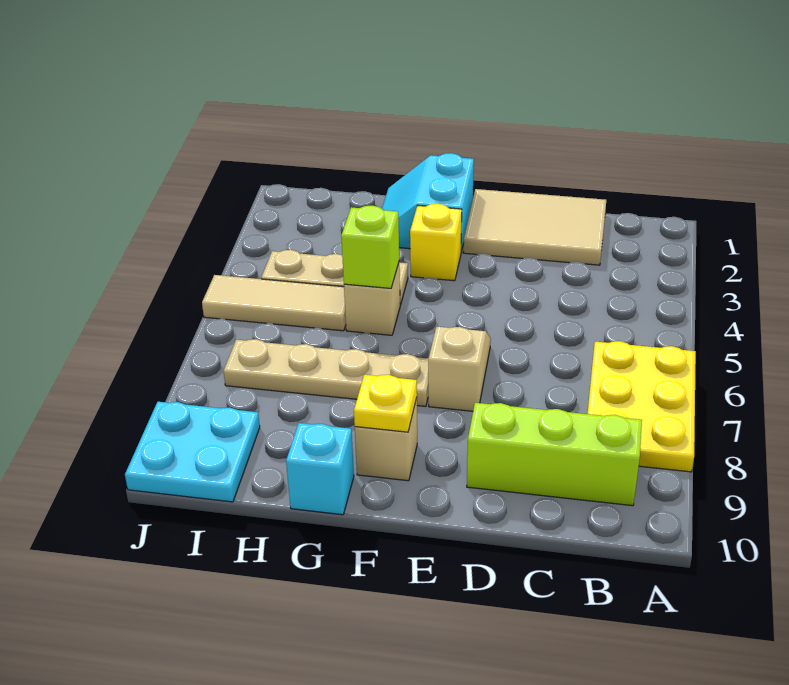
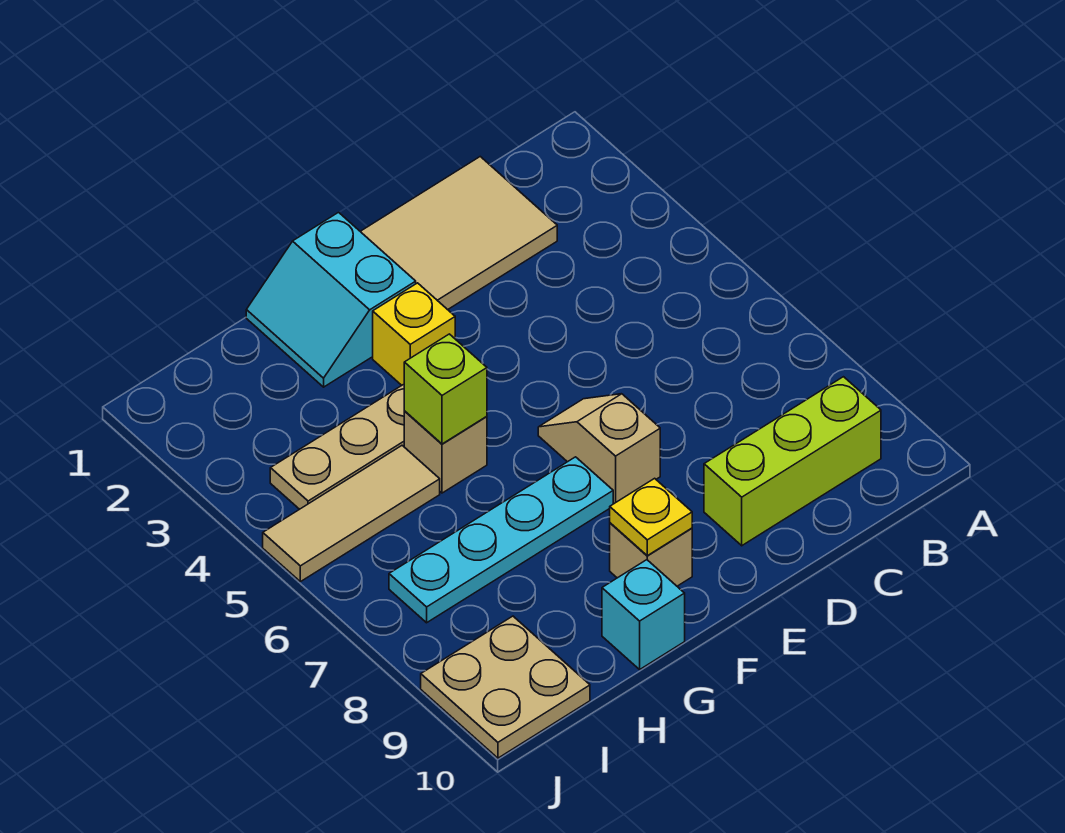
yellow 2x3 plate [588,341,696,472] -> none
tan 1x4 plate [224,339,429,406] -> cyan 1x4 plate [389,457,613,623]
cyan 2x2 plate [125,402,260,502] -> tan 2x2 plate [421,616,590,758]

